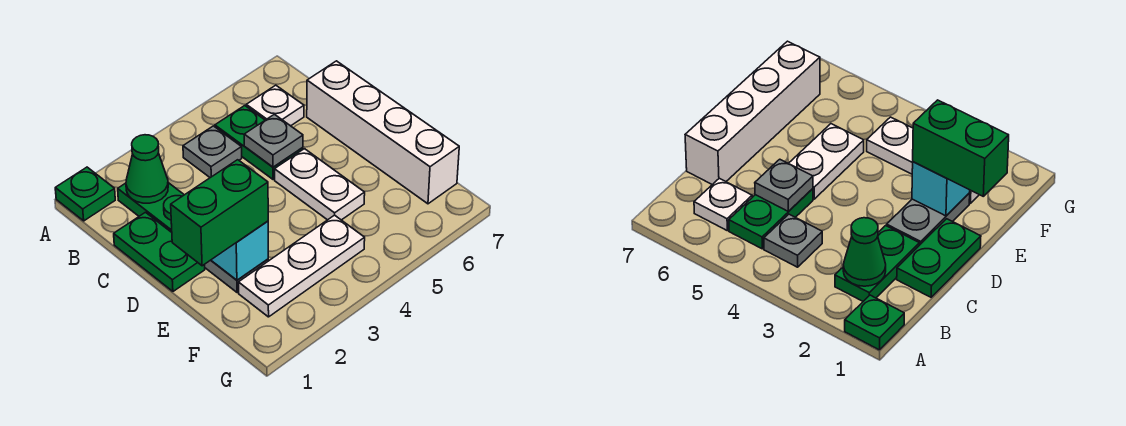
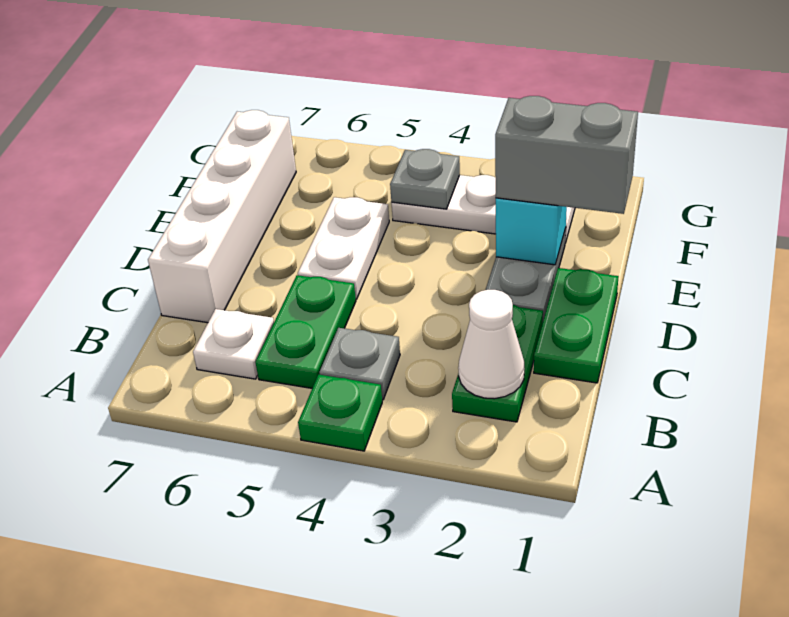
green 1x1 plate [55,167,115,221] -> green 1x1 plate moved to [298,375,382,451]
green 1x1 cone [126,135,168,203] -> white 1x1 cone [458,290,524,399]
grey 1x1 plate [244,114,303,167] -> grey 1x1 plate moved to [390,149,460,209]
green 1x2 brick [171,160,268,266] -> grey 1x2 brick [495,96,638,214]

